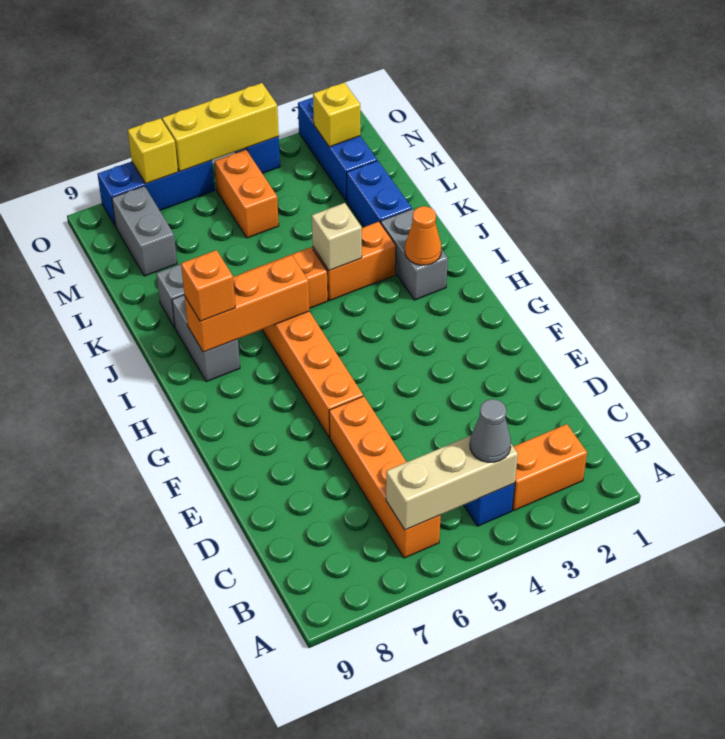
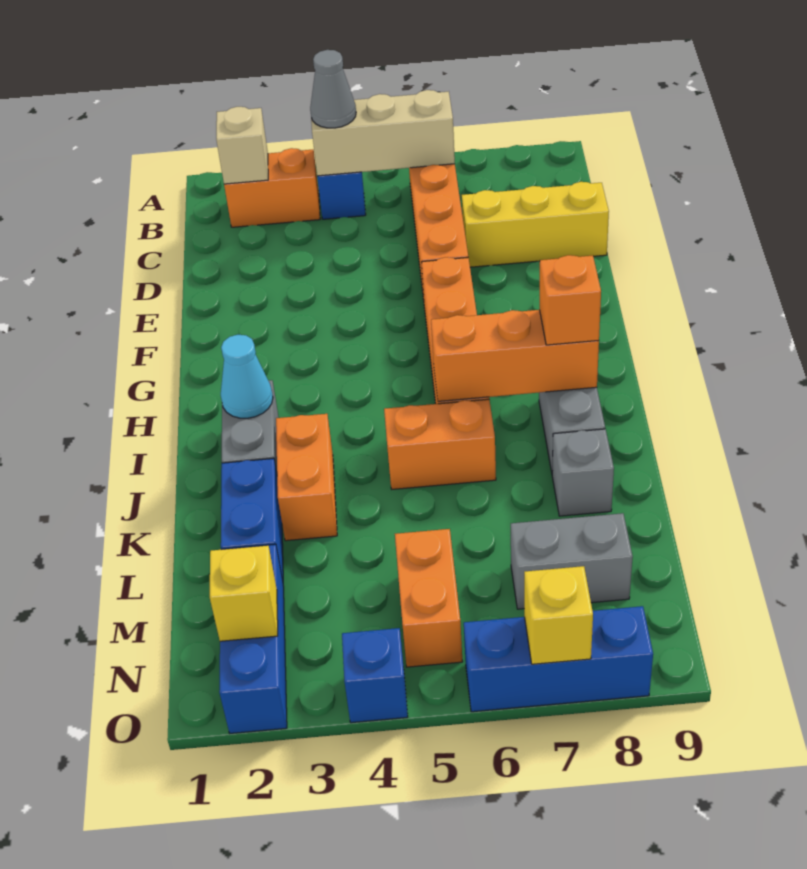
orange 1x1 cone [405,206,441,265] -> cyan 1x1 cone [221,335,273,418]
orange 1x2 brick [313,222,396,301] -> orange 1x2 brick turned to [276,414,337,541]
tan 1x1 brick [312,203,362,271] -> tan 1x1 brick moved to [216,107,268,184]
grey 1x2 brick [112,186,177,276] -> grey 1x2 brick turned to [511,513,633,609]
yellow 1x3 brick [162,83,279,171] -> yellow 1x3 brick moved to [462,182,609,267]

